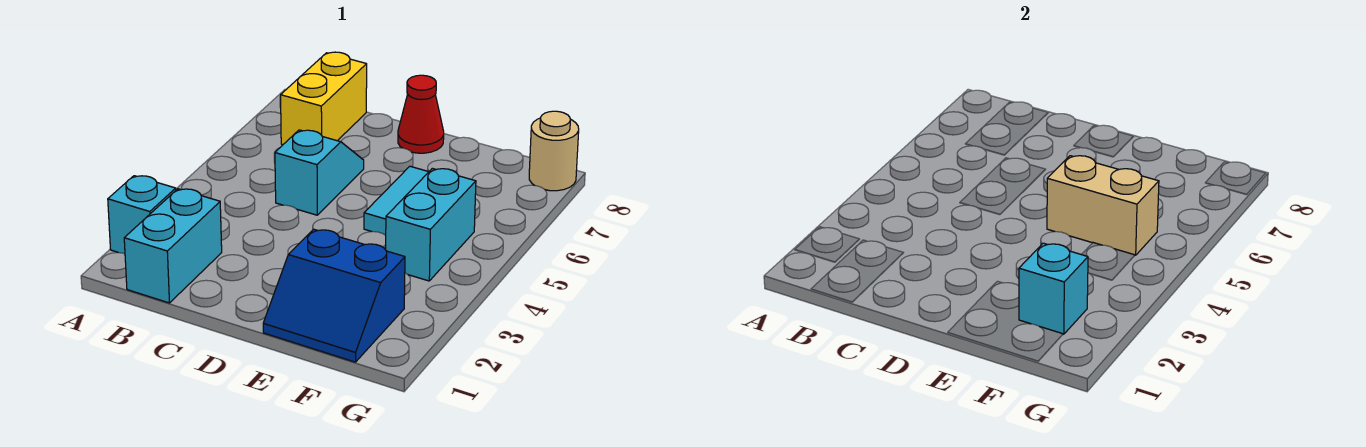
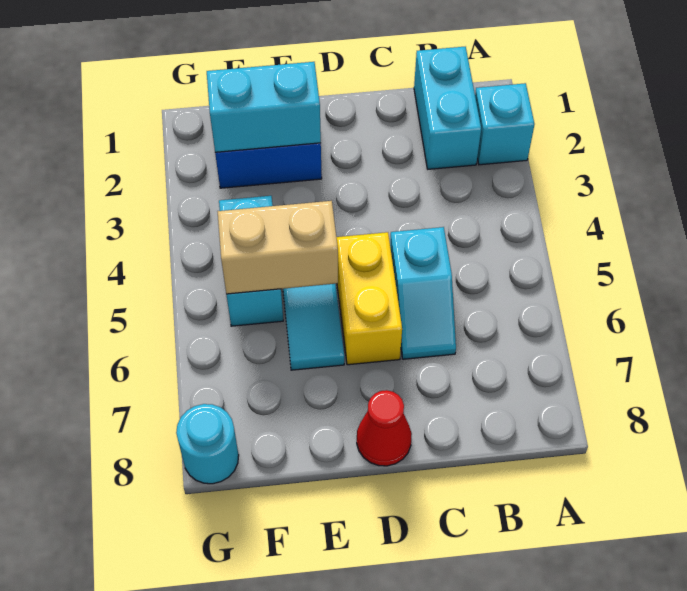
yellow 1x2 brick [281,52,367,145] -> yellow 1x2 brick moved to [336,232,402,365]
cyan 1x1 brick [1019,243,1088,334] -> cyan 1x2 brick [207,62,321,152]
tan 1x1 round brick [529,111,579,191] -> cyan 1x1 round brick [176,404,239,484]

